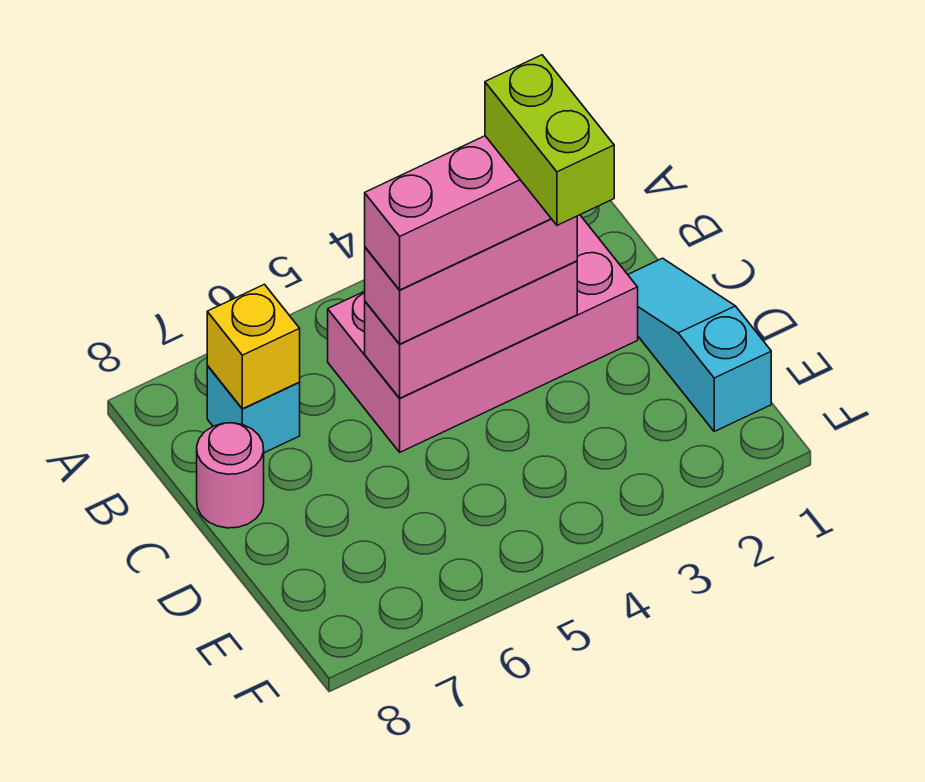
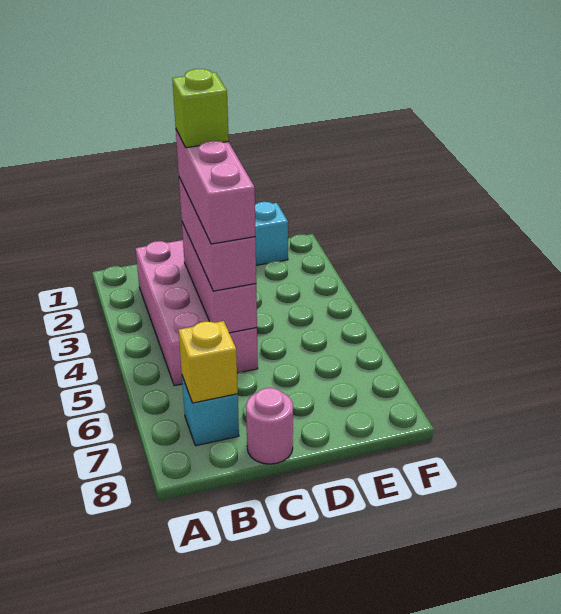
lime 1x2 brick [485,55,614,225] -> lime 1x1 brick [172,69,229,148]

